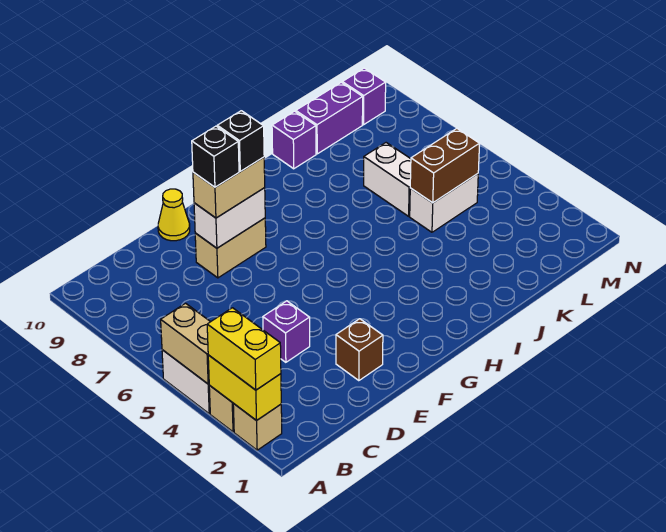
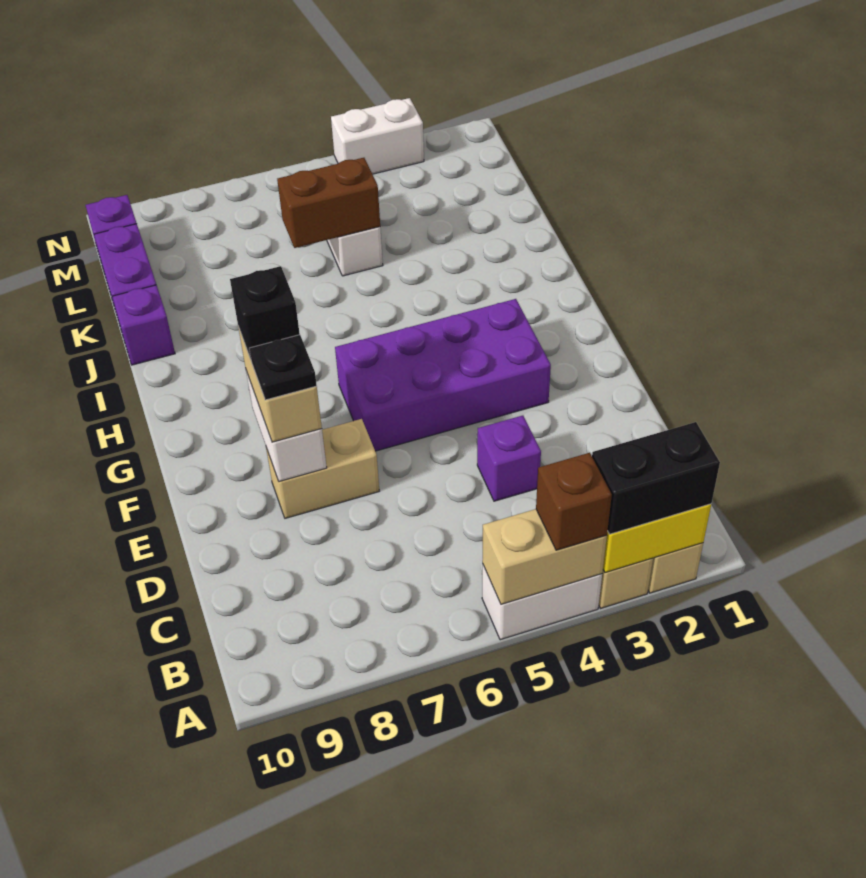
yellow 1x2 brick [207,308,281,390] -> black 1x2 brick [592,422,720,534]
brown 1x1 brick [336,319,383,381] -> brown 1x1 brick moved to [536,453,612,550]
tan 1x2 brick [195,218,266,278] -> tan 1x2 brick turned to [266,419,379,518]
black 1x1 brick [192,126,239,187] -> black 1x1 plate [249,335,317,400]
yellow 1x1 cone [158,189,190,241] -> none
none -> purple 2x4 brick [335,299,551,451]
brown 1x2 brick [410,128,480,203] -> brown 1x2 brick turned to [277,158,380,248]
white 1x2 brick [364,143,411,216] -> white 1x2 brick moved to [331,98,424,174]

